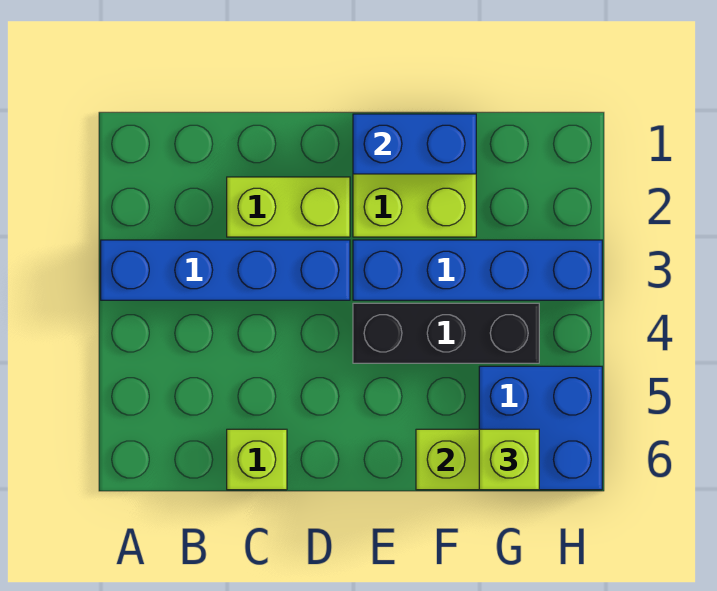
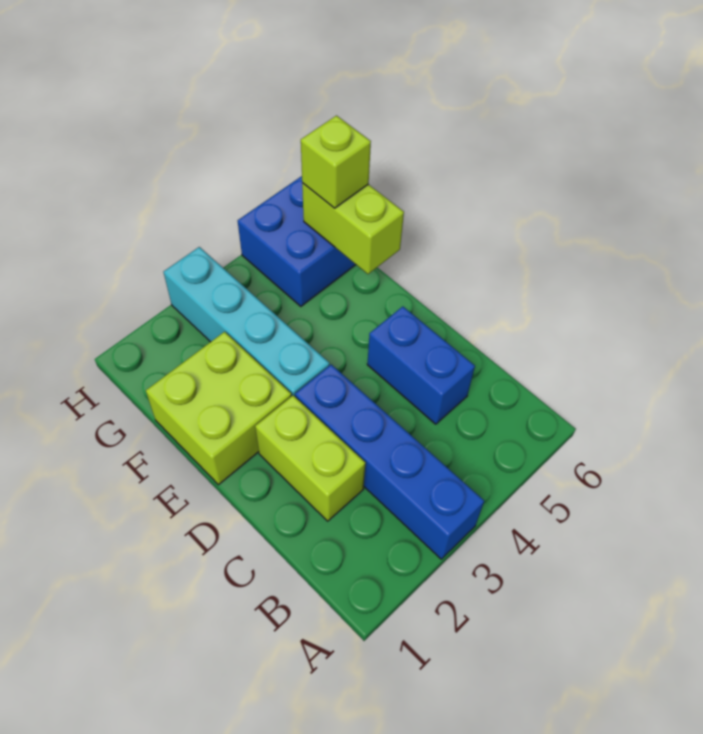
lime 1x1 brick [227,429,287,490] -> none
blue 1x2 brick [353,114,476,174] -> blue 1x2 brick moved to [367,307,475,424]
blue 1x4 brick [353,240,602,300] -> cyan 1x4 brick [164,247,330,396]
black 1x3 brick [353,303,539,363] -> none

